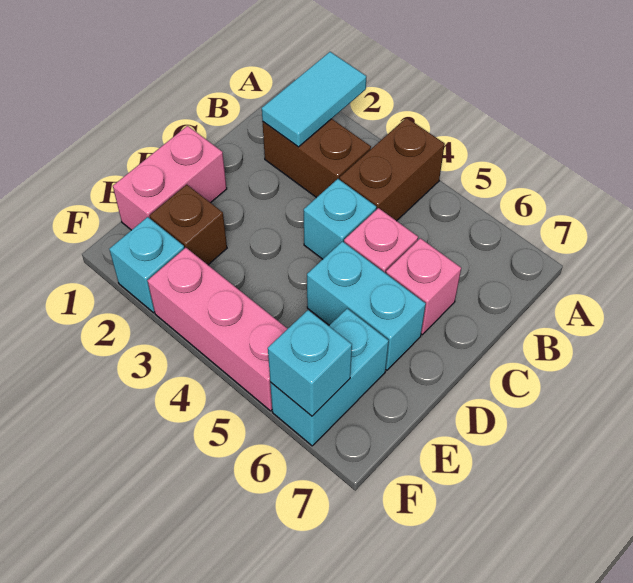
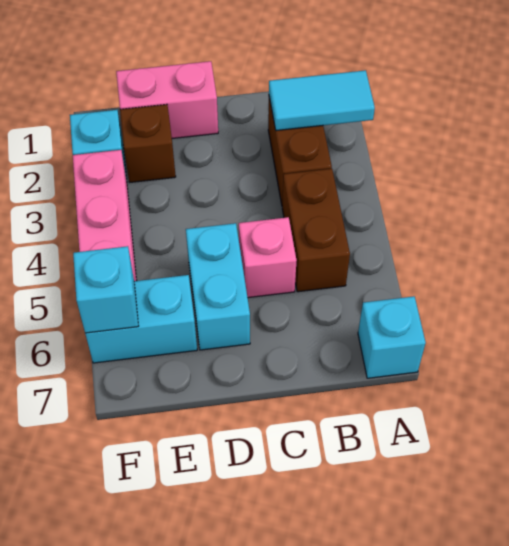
brown 1x2 brick [340,118,445,221] -> brown 1x2 brick turned to [282,169,350,292]
cyan 1x1 brick [304,179,376,259] -> cyan 1x1 brick moved to [358,296,426,378]
pink 1x1 brick [386,238,461,335] -> none

